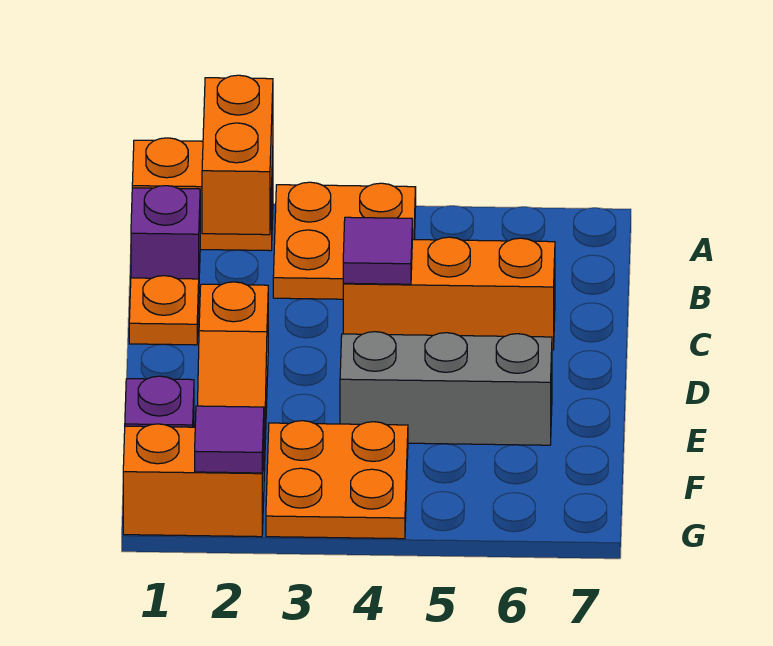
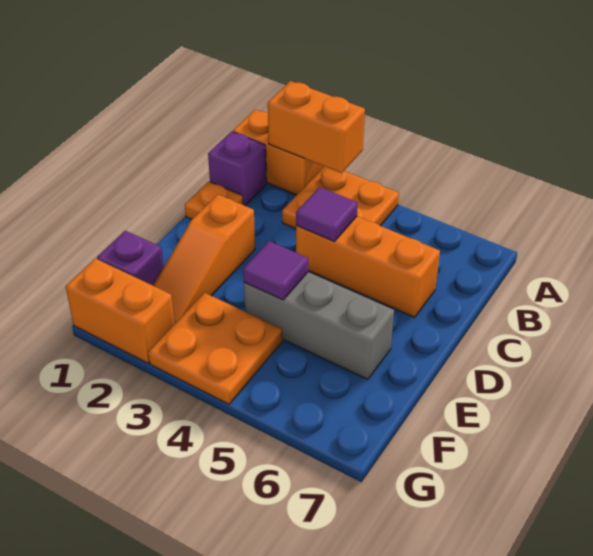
orange 1x2 brick [202,75,273,235] -> orange 1x2 brick turned to [268,81,365,173]
purple 1x1 tile [195,406,264,473] -> purple 1x1 tile moved to [243,241,308,300]

